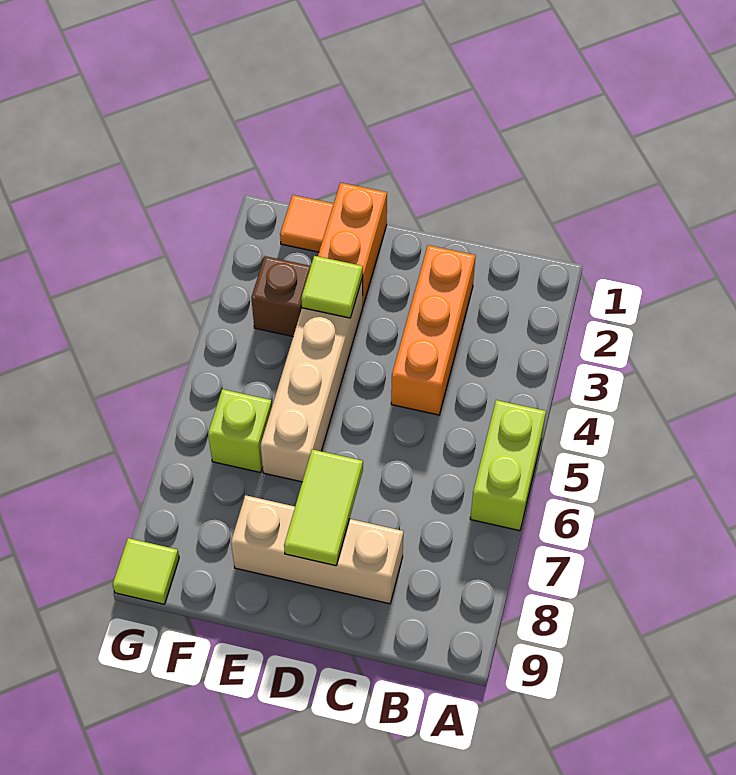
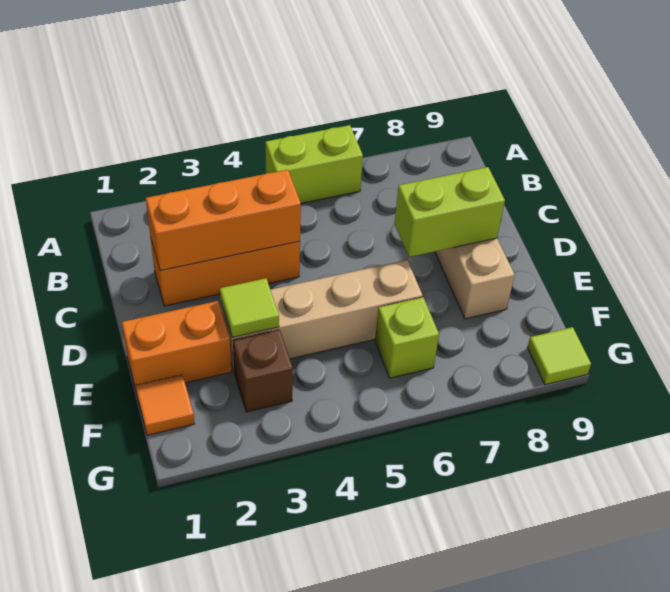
none -> orange 1x3 brick [146,170,301,271]
lime 1x2 tile [284,449,363,566] -> lime 1x2 brick [394,167,505,257]

